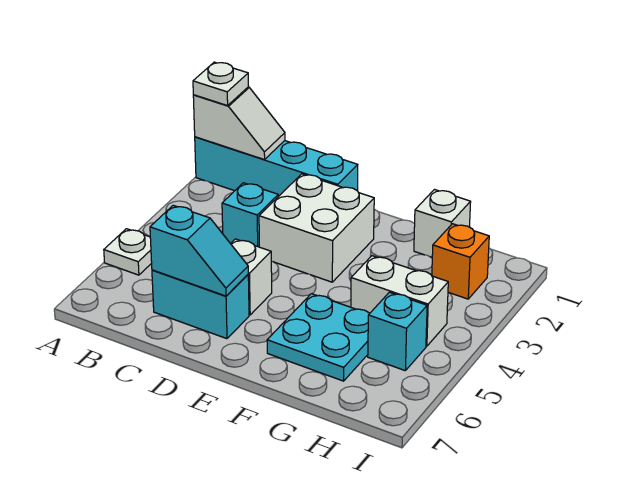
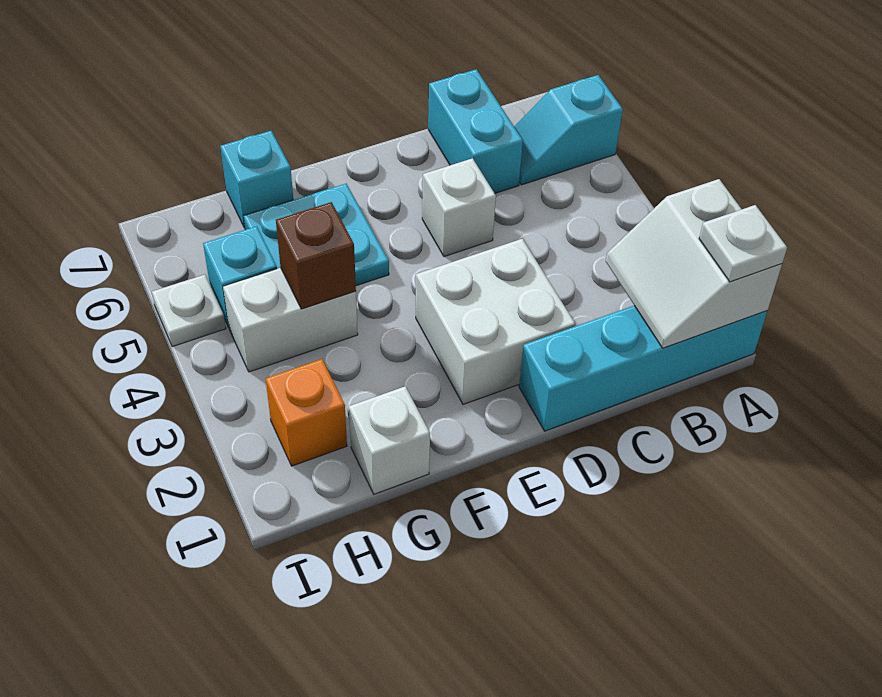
white 1x2 slope [193,87,285,160] -> white 2x2 slope [606,179,782,348]
white 1x1 plate [104,229,152,275] -> white 1x1 plate moved to [152,275,226,347]
cyan 1x1 brick [222,183,278,247] -> cyan 1x1 brick moved to [220,131,293,228]
cyan 1x2 brick [152,270,249,339] -> cyan 1x2 brick turned to [428,69,523,193]
cyan 1x2 slope [150,205,248,296] -> cyan 1x2 slope moved to [514,75,623,185]
none -> brown 1x1 brick [276,202,356,309]

